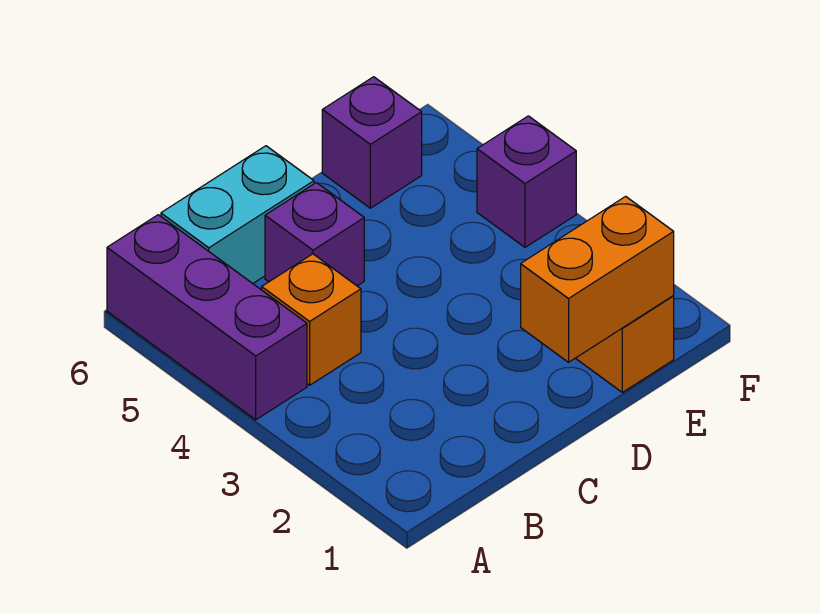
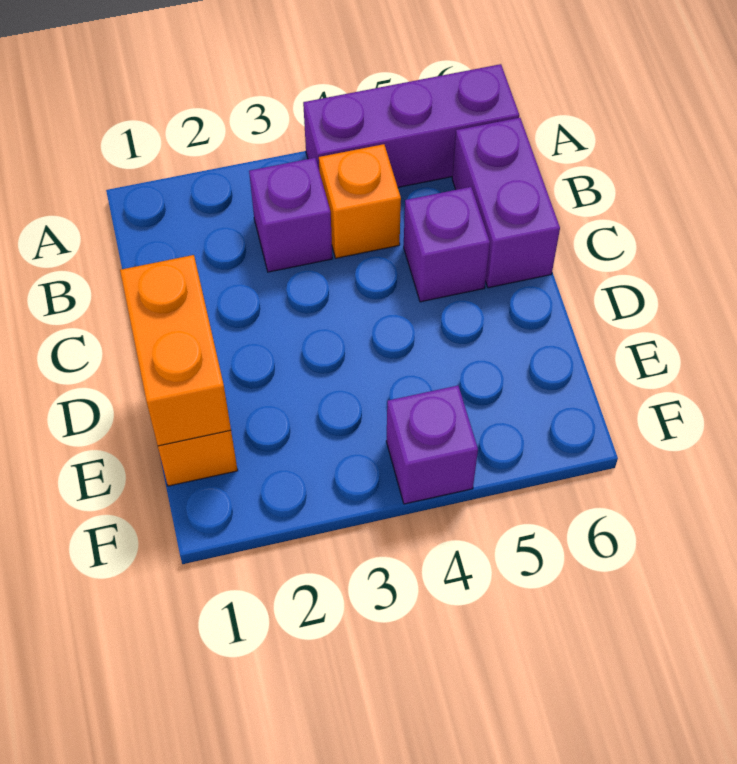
cyan 1x2 brick [161,146,314,283] -> purple 1x2 brick [452,118,560,288]
purple 1x1 brick [322,77,422,208] -> purple 1x1 brick moved to [249,158,332,272]

